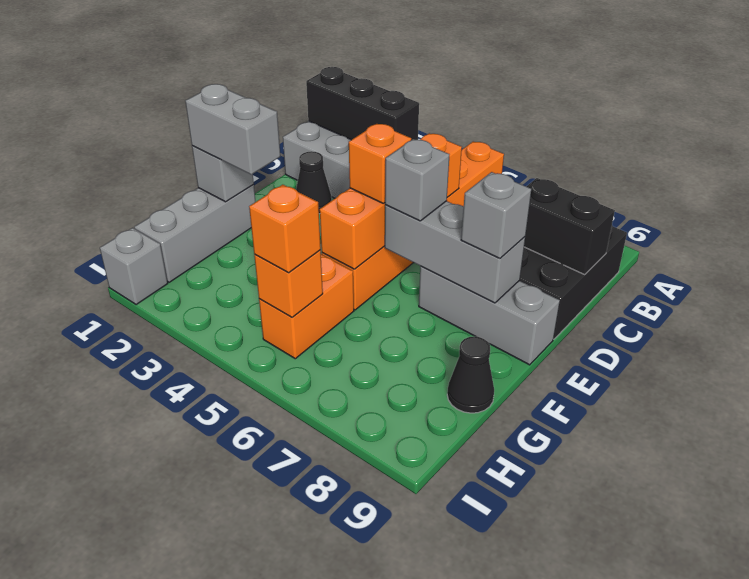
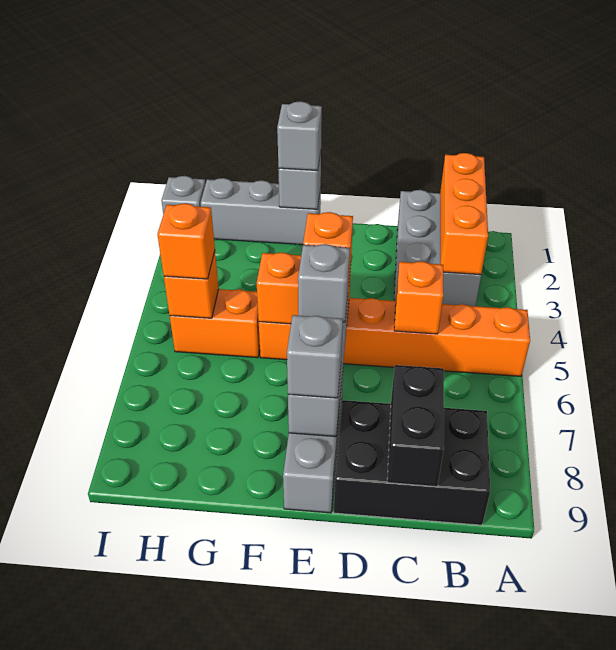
black 1x3 brick [306,67,419,140] -> orange 1x3 brick [440,153,488,275]
black 1x1 cone [296,151,332,214] -> none
grey 1x2 brick [185,84,280,175] -> grey 1x1 brick [277,101,322,170]
black 1x1 cone [447,336,494,413] -> none

